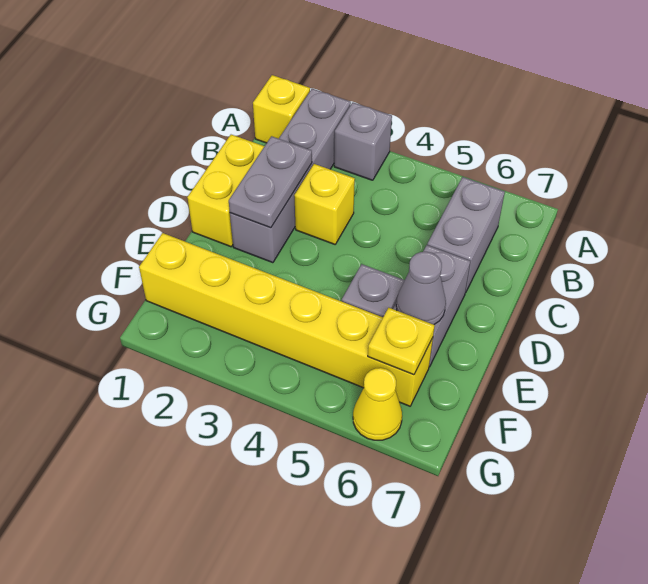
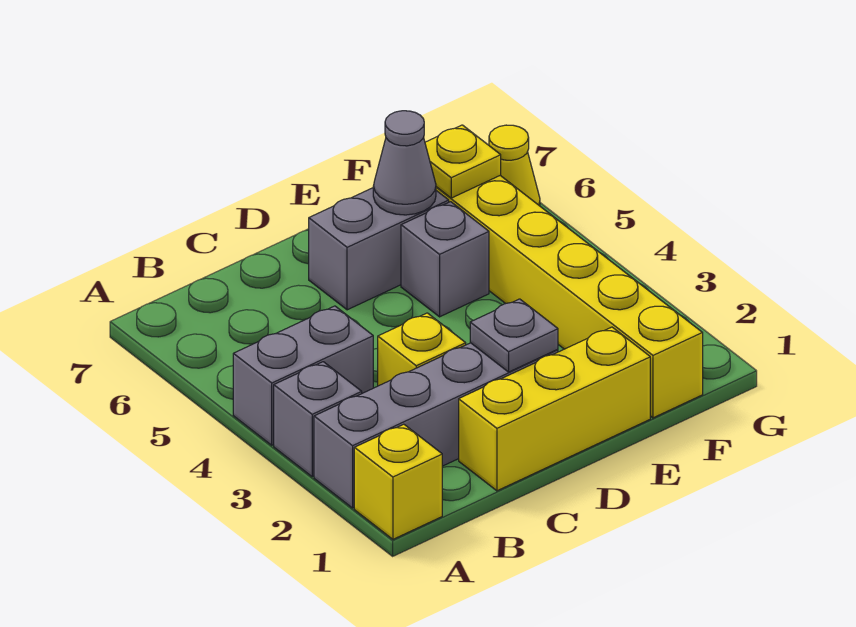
grey 1x2 brick [427,177,505,293] -> grey 1x2 brick moved to [233,306,373,445]
yellow 1x2 brick [187,135,264,247] -> yellow 1x3 brick [459,327,650,491]
grey 1x2 plate [229,136,312,228] -> grey 1x1 plate [470,299,558,372]

